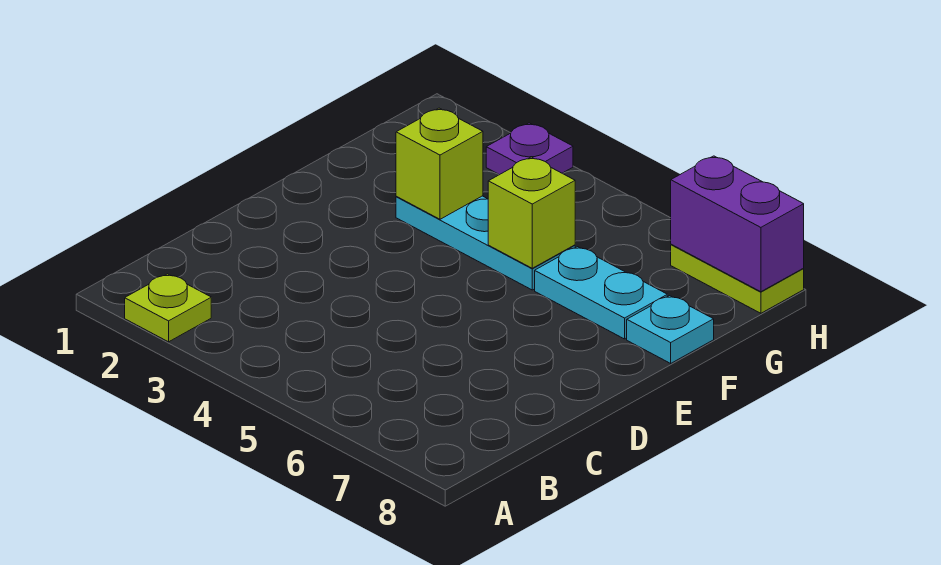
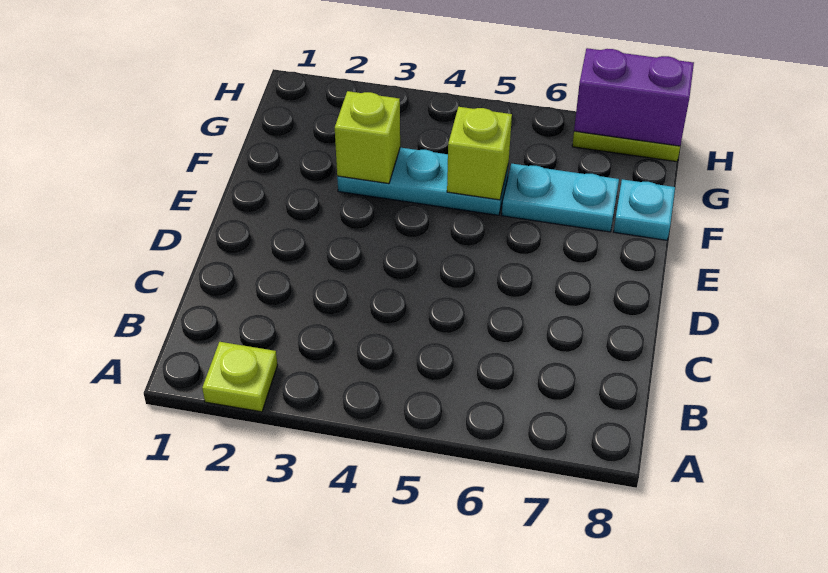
purple 1x1 plate [486,123,573,175] -> none

